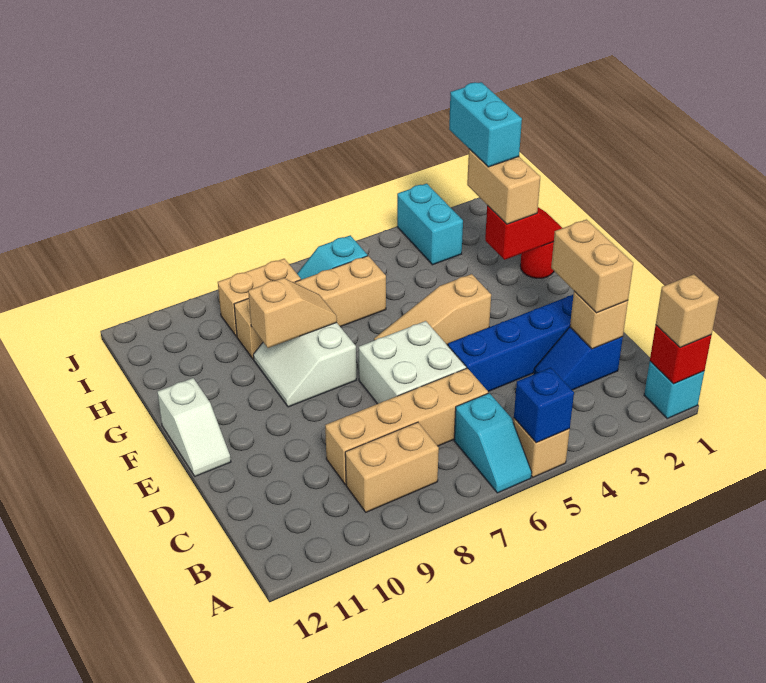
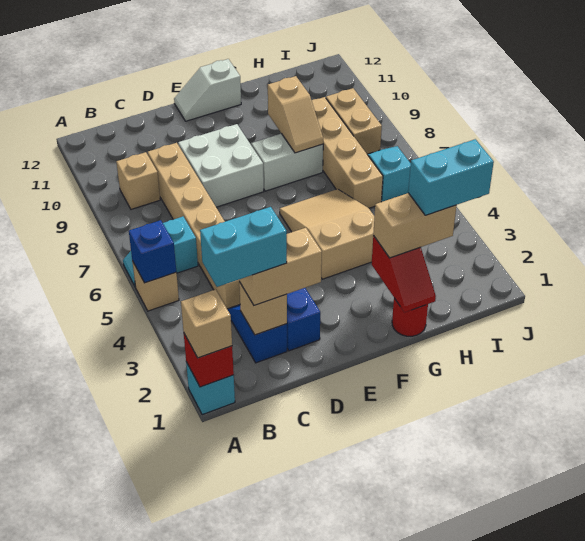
tan 1x2 brick [345,422,439,512] -> tan 1x1 brick [116,152,160,209]
tan 1x4 brick [325,368,488,485] -> tan 1x6 brick [148,143,240,309]
white 2x2 brick [359,321,466,404] -> white 2x2 brick moved to [178,124,264,207]
tan 1x3 slope [374,274,491,345] -> tan 2x3 slope [280,189,374,279]
cyan 1x2 brick [397,183,463,265] -> cyan 1x2 brick moved to [200,207,287,287]

